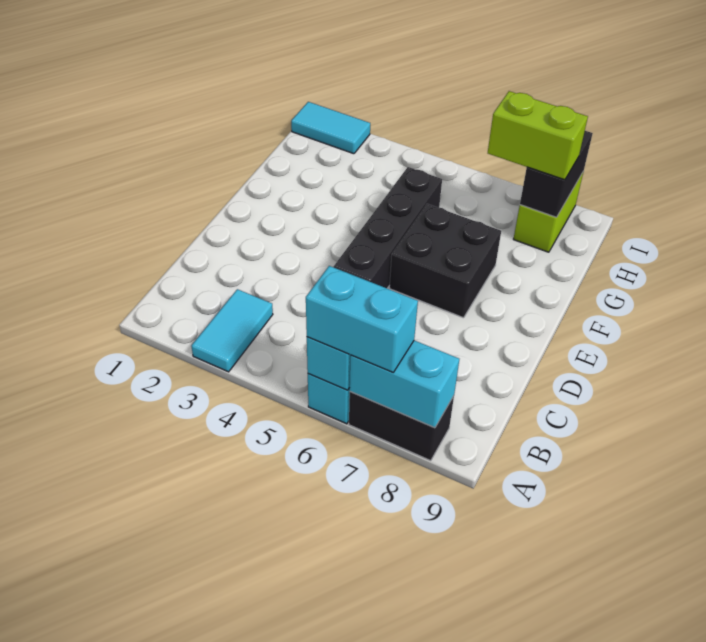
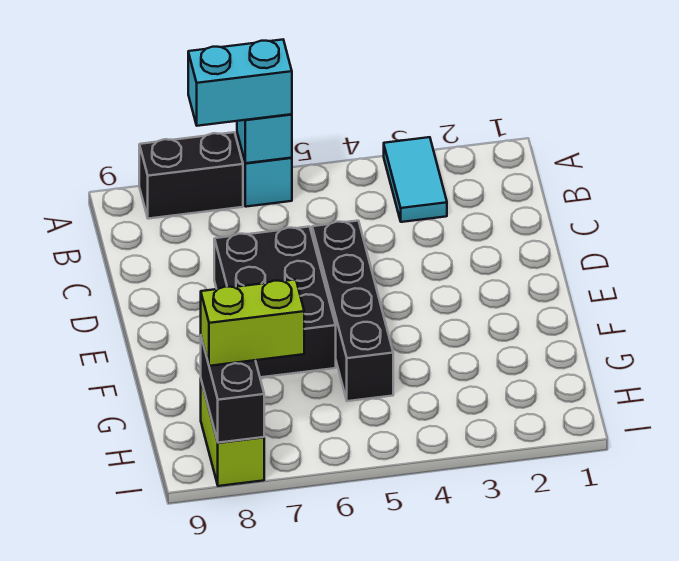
cyan 1x2 brick [350,340,459,428] -> none
black 2x2 brick [389,204,501,318] -> black 2x3 brick [214,227,336,377]
cyan 1x2 tile [291,102,370,154] -> none

